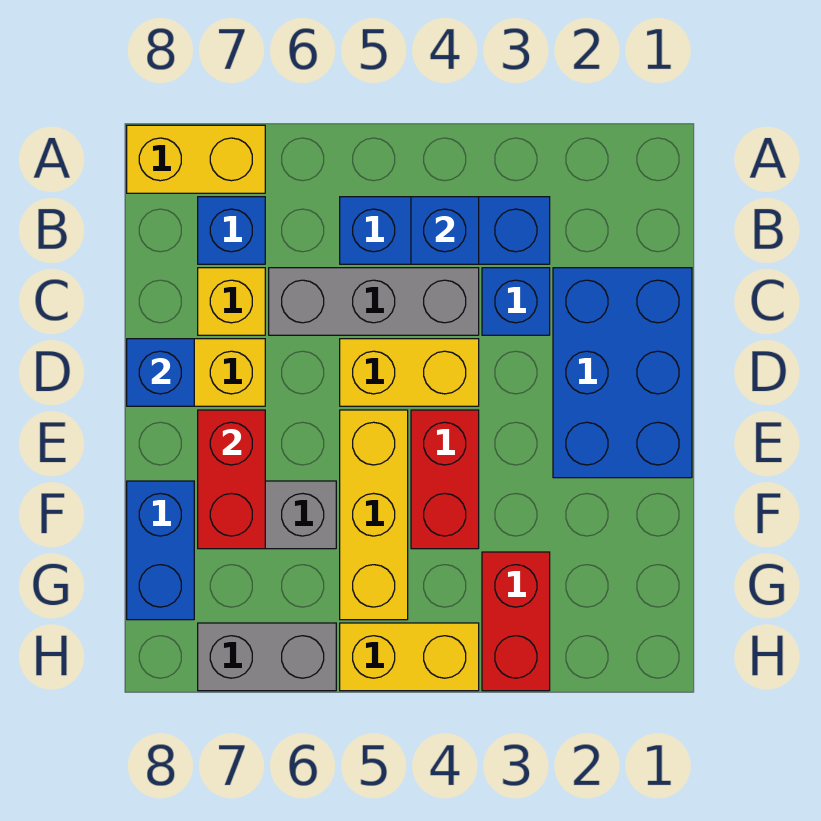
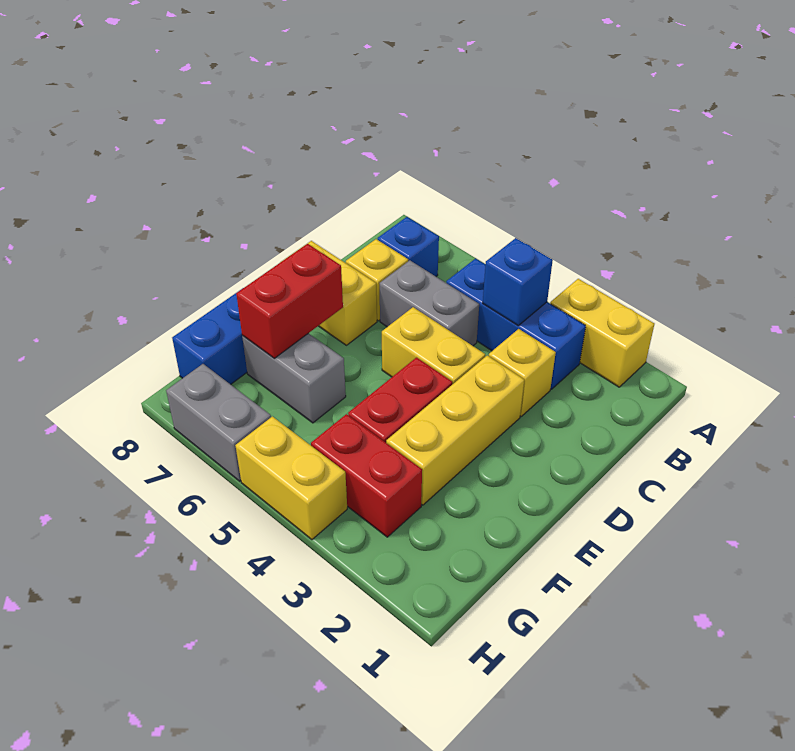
yellow 1x2 brick [127,125,265,193] -> yellow 1x2 brick moved to [550,279,654,387]
blue 2x3 brick [553,268,692,478] -> none
blue 1x1 brick [482,268,550,335] -> yellow 1x1 brick [489,329,556,416]
grey 1x3 brick [269,268,479,335] -> grey 1x2 brick [379,260,479,346]
blue 1x1 brick [127,339,194,406] -> none
yellow 1x3 brick [340,410,408,620] -> yellow 1x3 brick moved to [386,356,524,505]
red 1x2 brick [482,552,550,691] -> red 1x2 brick turned to [311,414,422,537]

